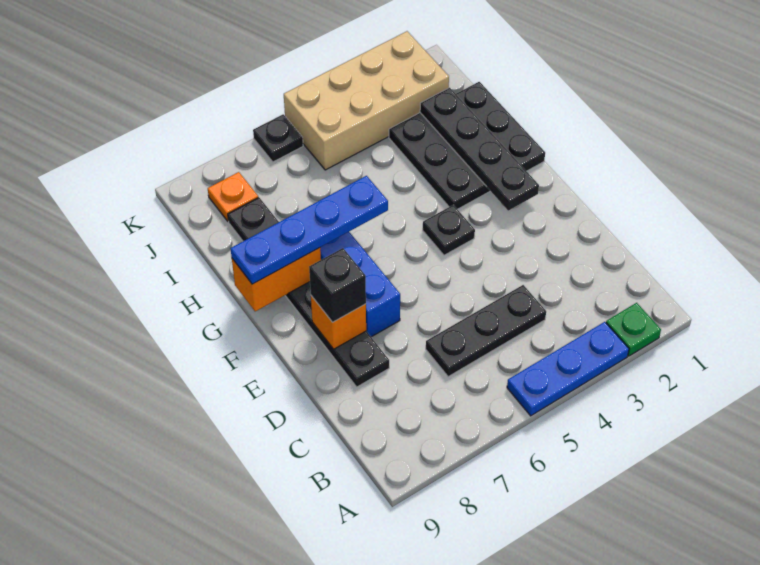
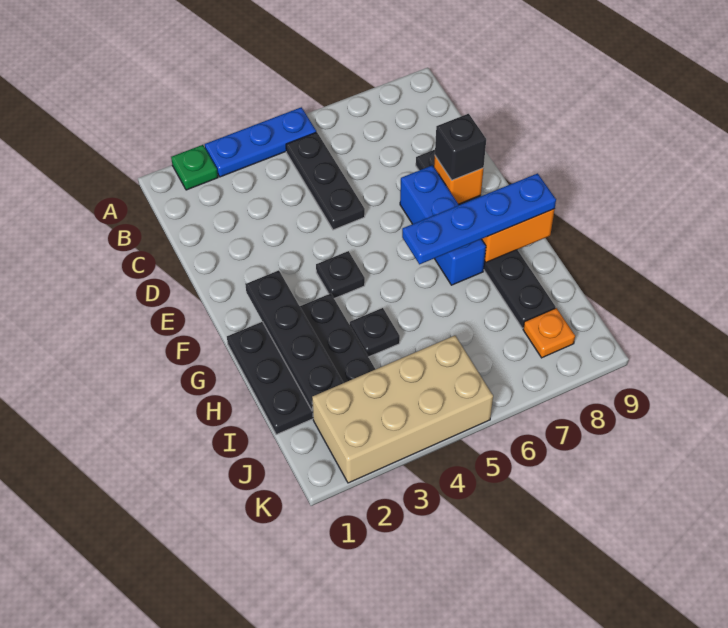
black 1x3 plate [426,285,546,377] -> black 1x3 plate turned to [286,132,365,230]
black 1x1 plate [253,114,303,162] -> black 1x1 plate moved to [350,308,400,357]

